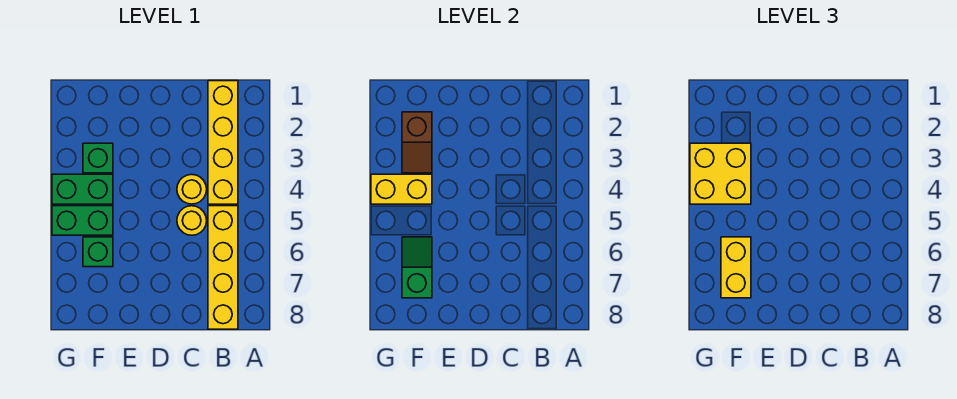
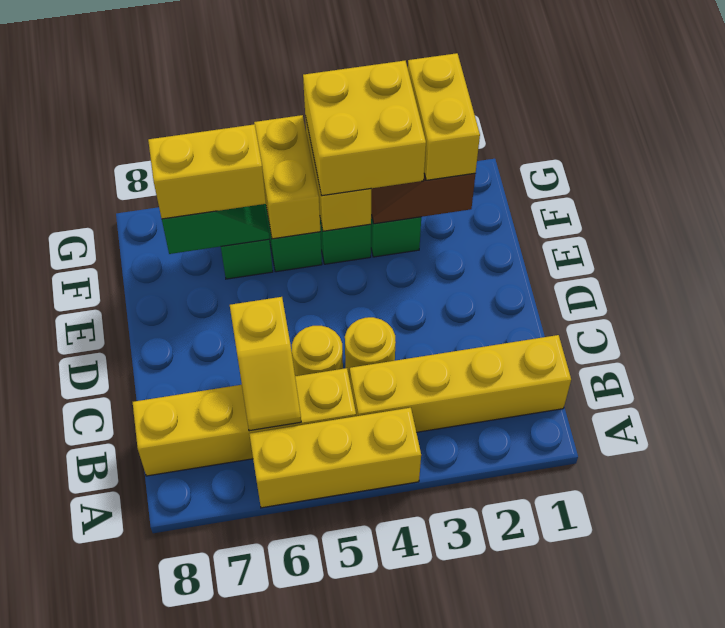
none -> yellow 1x3 brick [249,408,421,508]
none -> yellow 1x2 slope [230,297,301,431]
none -> yellow 1x2 brick [408,53,480,180]
none -> yellow 1x2 brick [254,115,320,239]

